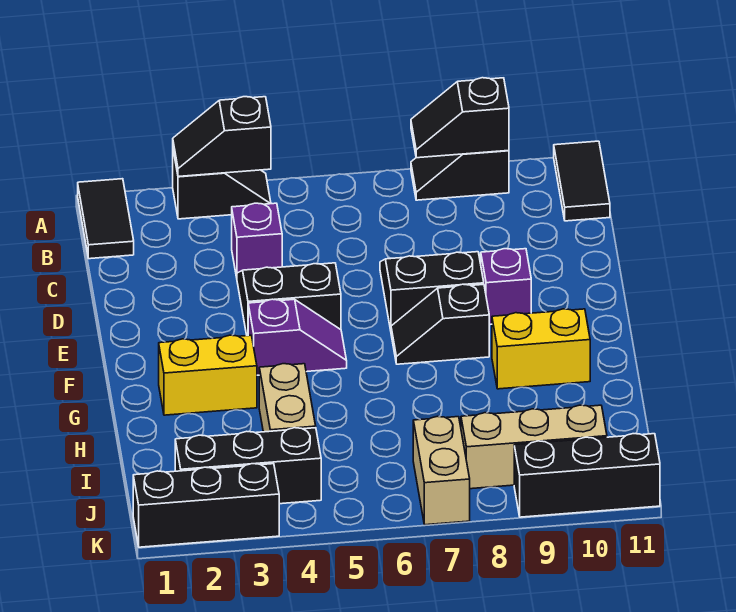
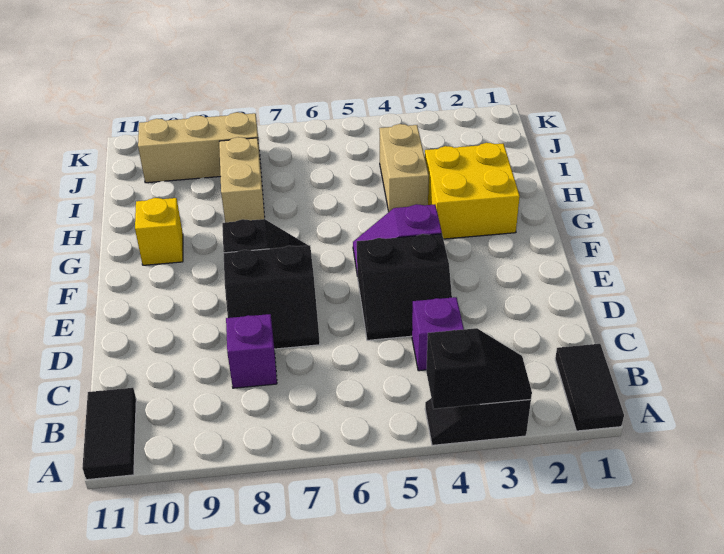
black 1x2 slope [411,150,509,200] -> none
black 1x2 slope [411,78,509,158] -> none
purple 1x1 brick [481,249,531,325] -> purple 1x1 brick moved to [226,314,277,388]
yellow 1x2 brick [159,335,257,415] -> yellow 2x2 brick [425,143,520,239]
yellow 1x2 brick [492,309,590,389] -> yellow 1x1 brick [135,198,183,265]
black 1x3 brick [175,428,321,504] -> none
tan 1x2 brick [413,416,470,525] -> tan 1x2 brick moved to [219,137,265,222]
black 1x3 brick [133,464,279,547] -> none
black 1x3 brick [514,434,660,517] -> none

